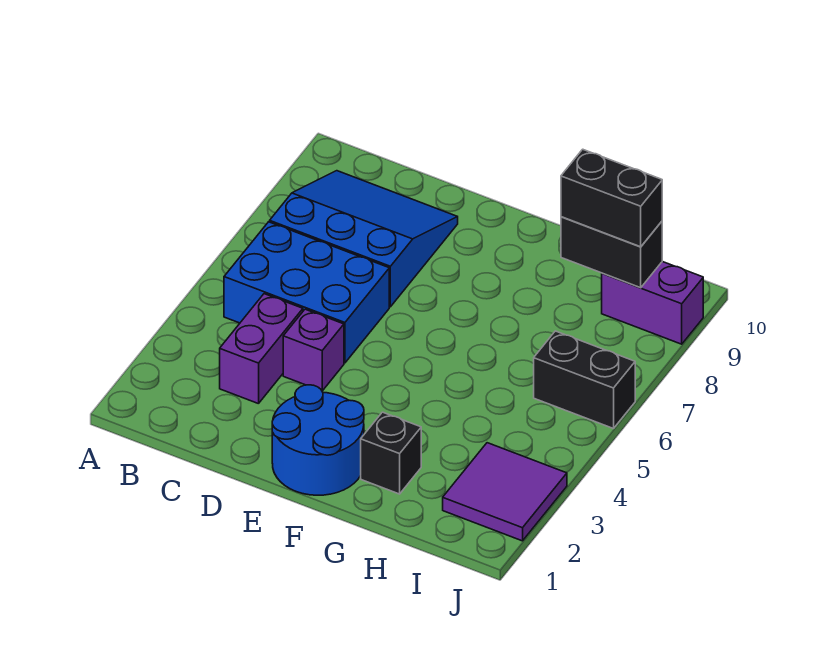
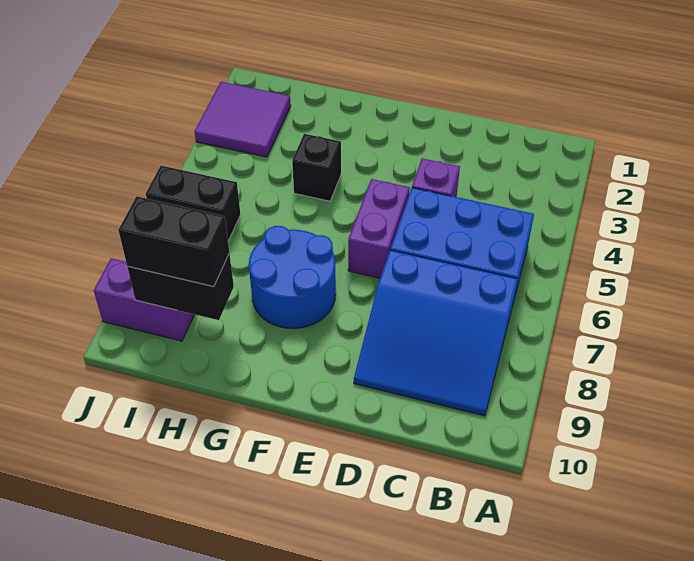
purple 1x2 brick [220,294,303,404] -> purple 1x2 brick moved to [348,179,410,278]
blue 2x2 round brick [272,385,364,495] -> blue 2x2 round brick moved to [249,226,336,328]
black 1x1 brick [361,412,421,494] -> black 1x1 brick moved to [292,134,341,201]

